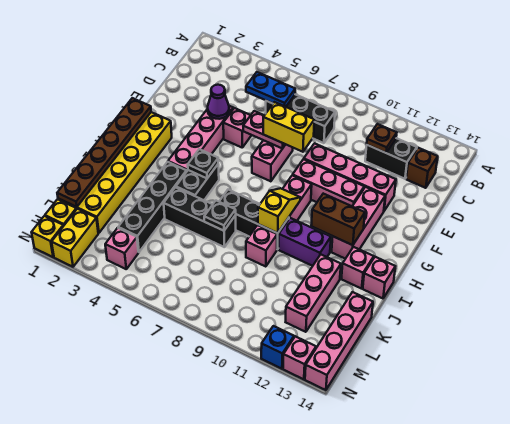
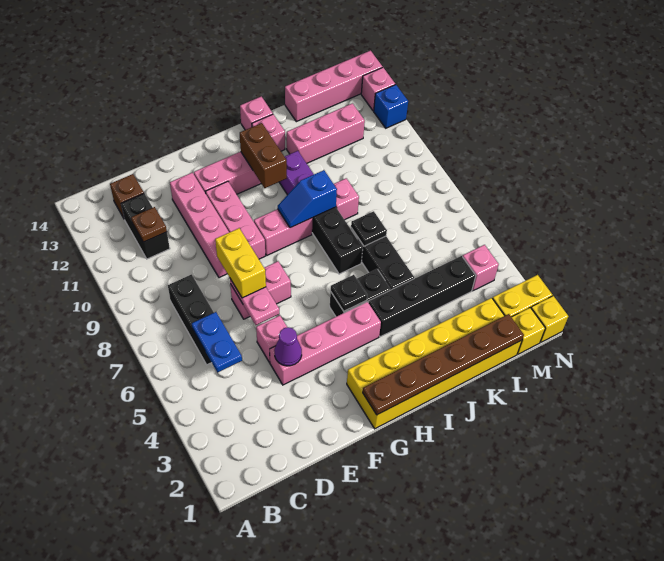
yellow 1x2 slope [258,188,300,233] -> blue 1x2 slope [278,170,337,228]

